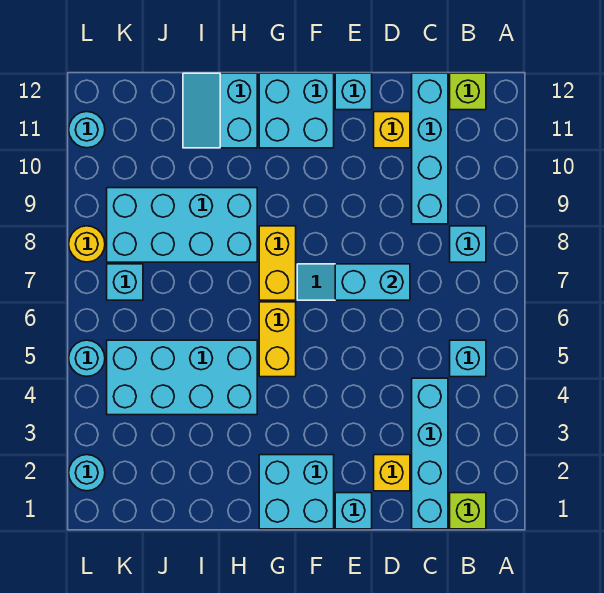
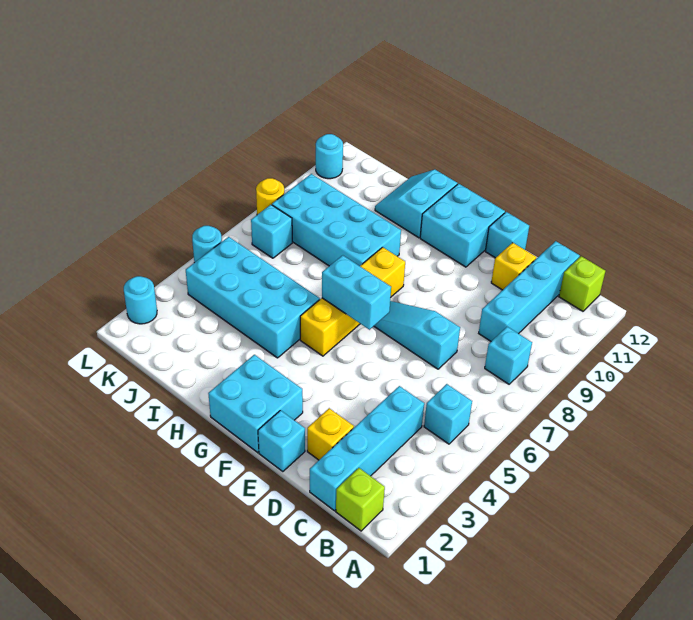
cyan 1x2 brick [335,264,410,300] -> cyan 1x2 brick moved to [322,255,391,330]

